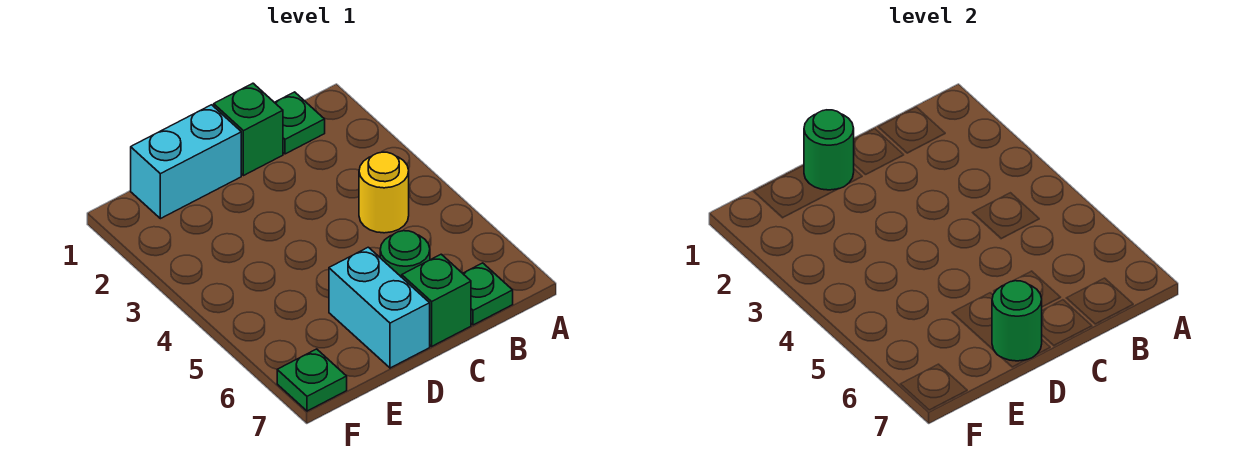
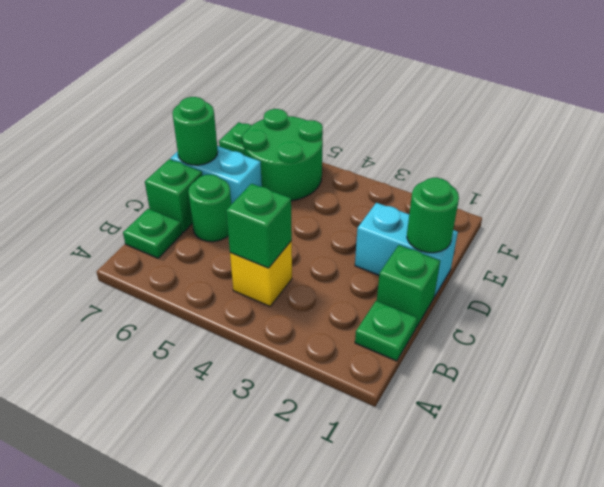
yellow 1x1 round brick [359,152,409,233] -> yellow 1x1 brick [230,241,292,306]
none -> green 1x1 brick [226,184,292,268]
cyan 1x2 brick [131,105,241,219] -> cyan 1x2 brick turned to [355,203,458,297]
none -> green 2x2 round brick [242,109,323,201]

